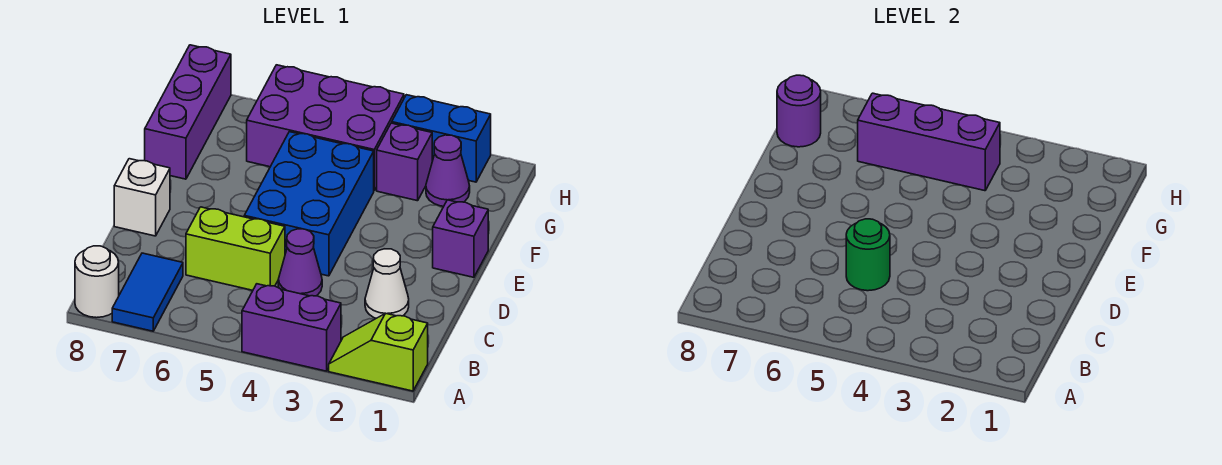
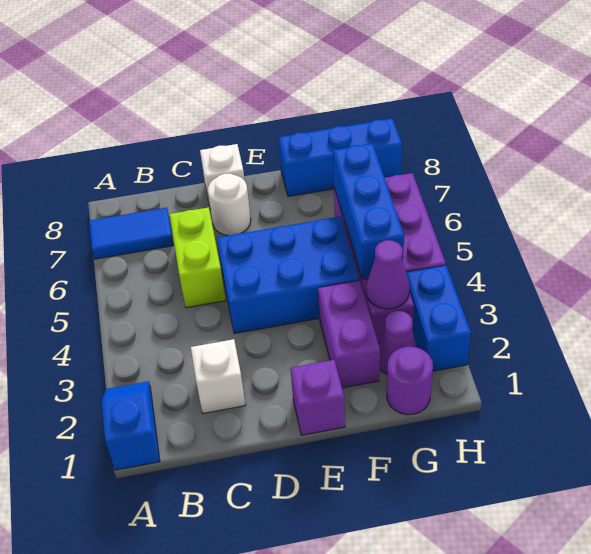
lime 1x2 slope [329,313,428,391] -> blue 1x2 slope [101,381,160,470]
purple 1x2 brick [242,284,341,371] -> purple 1x2 brick moved to [318,280,380,388]
white 1x1 round brick [75,246,119,318] -> white 1x1 round brick moved to [208,174,251,236]
white 1x1 cone [365,249,409,318] -> white 1x1 brick [191,339,245,413]
purple 1x1 cone [278,229,322,296] -> purple 1x1 cone moved to [366,240,409,309]
green 1x1 round brick [846,219,890,291] -> none
purple 1x3 brick [145,45,231,179] -> blue 1x3 brick [279,119,402,196]
purple 1x3 brick [858,93,1000,191] -> blue 1x3 brick [333,144,404,278]
purple 1x1 round brick [777,75,821,147] -> purple 1x1 round brick moved to [387,347,433,415]

